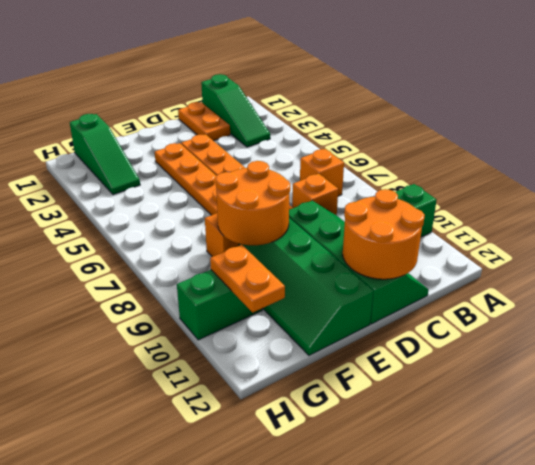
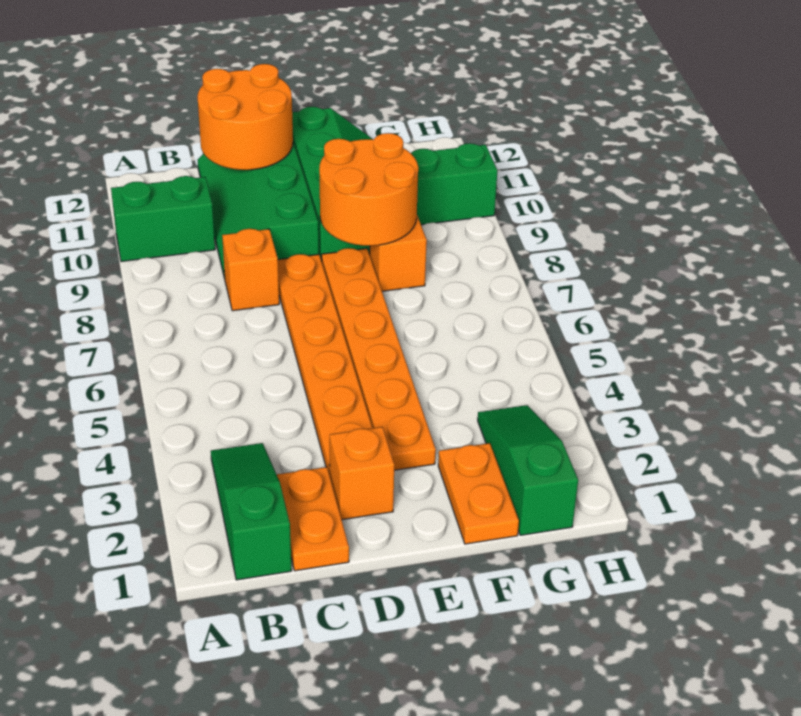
orange 1x1 brick [300,149,344,196] -> orange 1x1 brick moved to [329,427,394,520]
orange 1x2 plate [210,245,285,313] -> orange 1x2 plate moved to [438,443,519,544]

